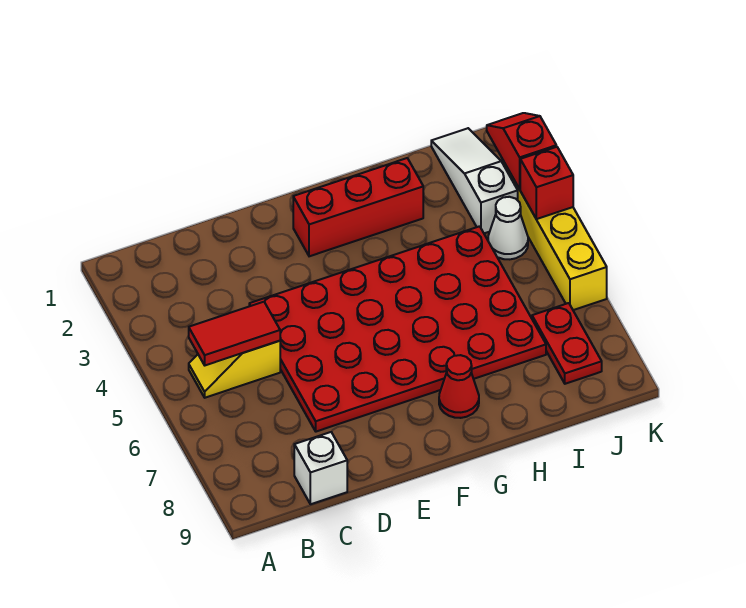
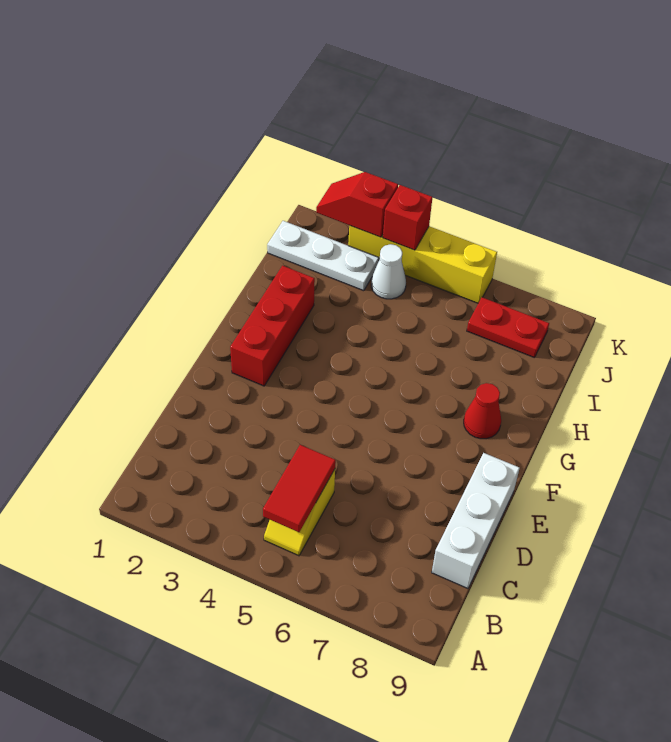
white 1x1 brick [294,432,347,504] -> white 1x3 brick [432,453,519,588]
red 4x6 plate [249,226,546,432] -> none
white 1x3 slope [431,128,518,233] -> white 1x3 plate [267,221,379,291]

